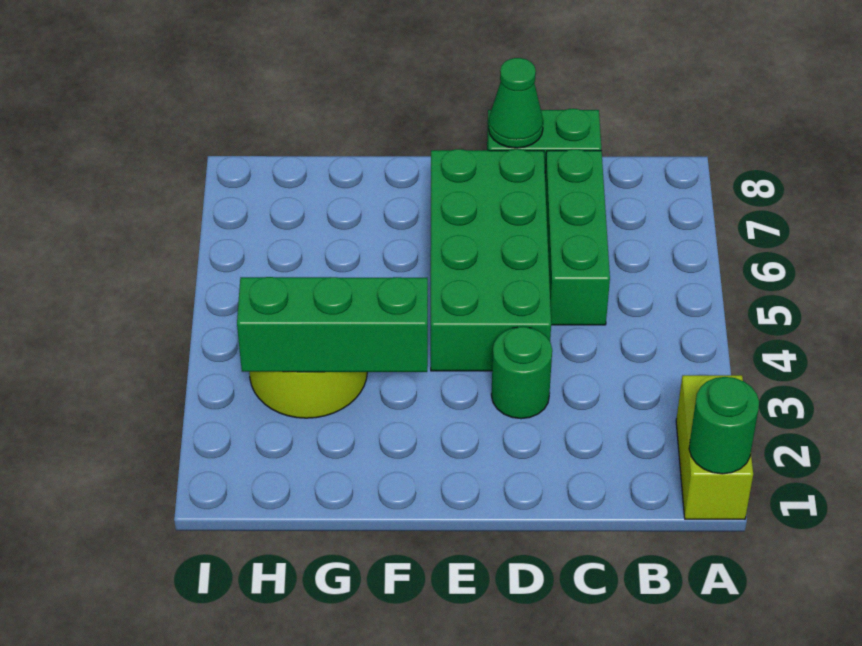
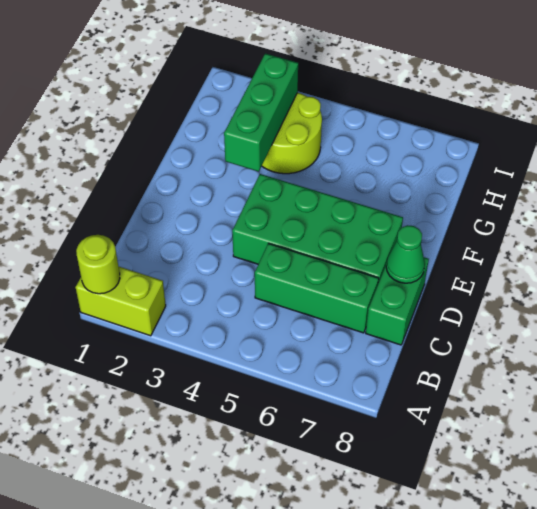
green 1x1 round brick [689,377,759,474] -> lime 1x1 round brick [76,235,120,294]
green 1x1 round brick [491,327,552,419] -> none

